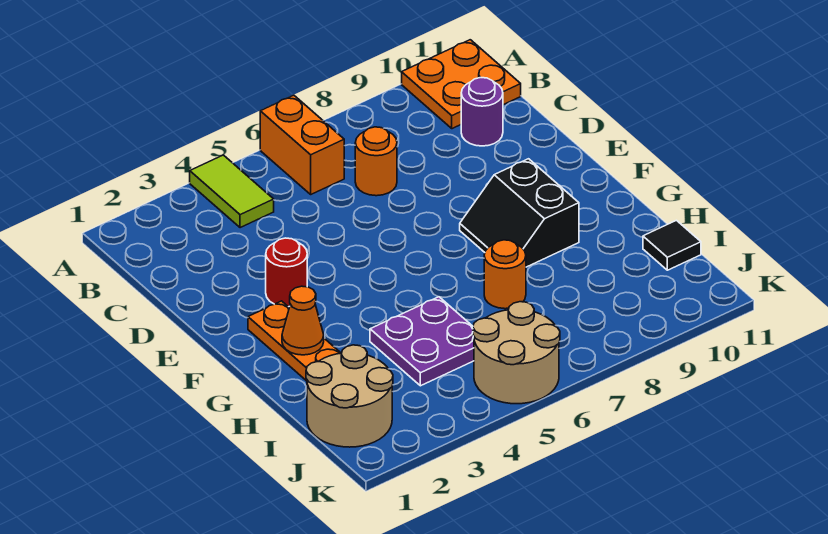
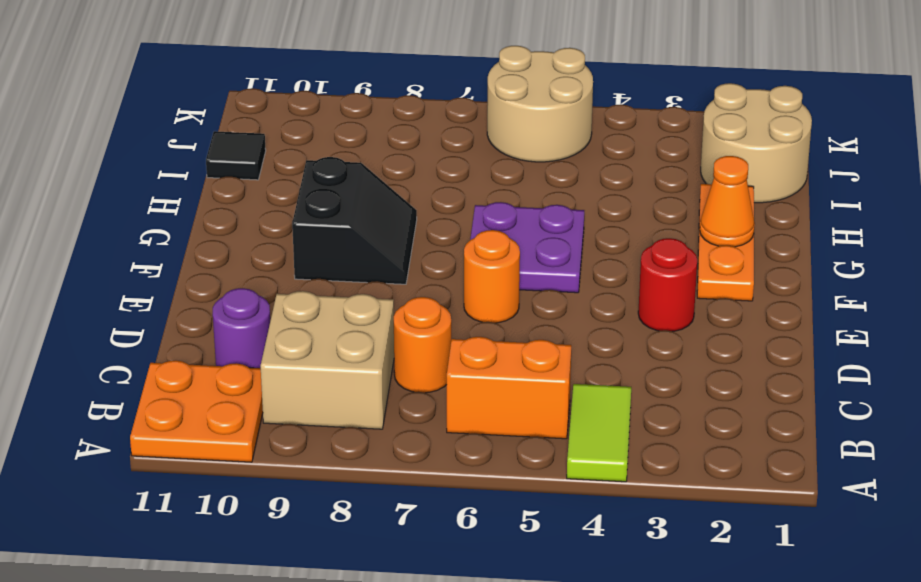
orange 1x2 brick [260,95,344,194] -> orange 1x2 brick turned to [447,337,571,439]
none -> tan 2x2 brick [261,291,394,429]
purple 2x2 plate [370,297,474,386] -> purple 2x2 plate moved to [470,202,584,293]
orange 1x1 round brick [484,240,526,309] -> orange 1x1 round brick moved to [464,230,520,323]

